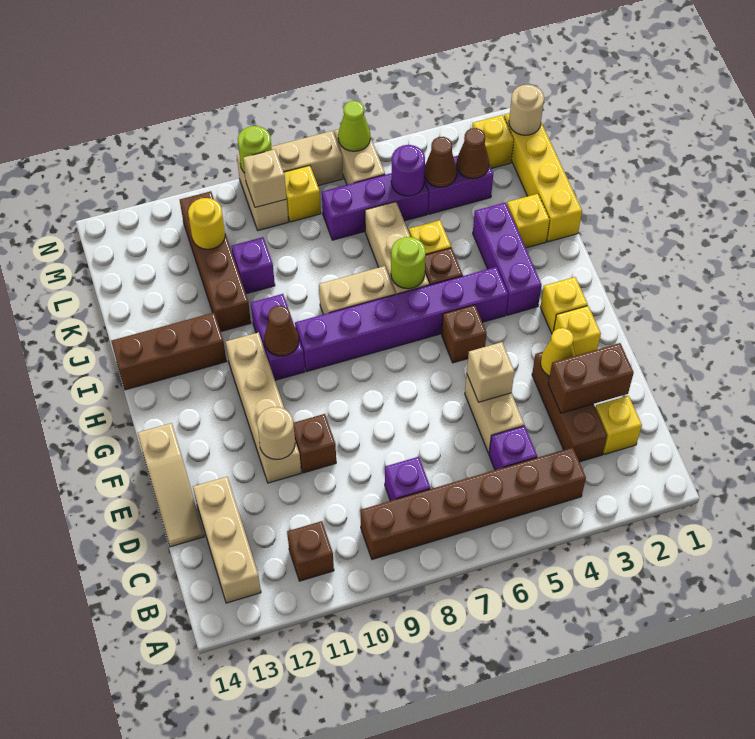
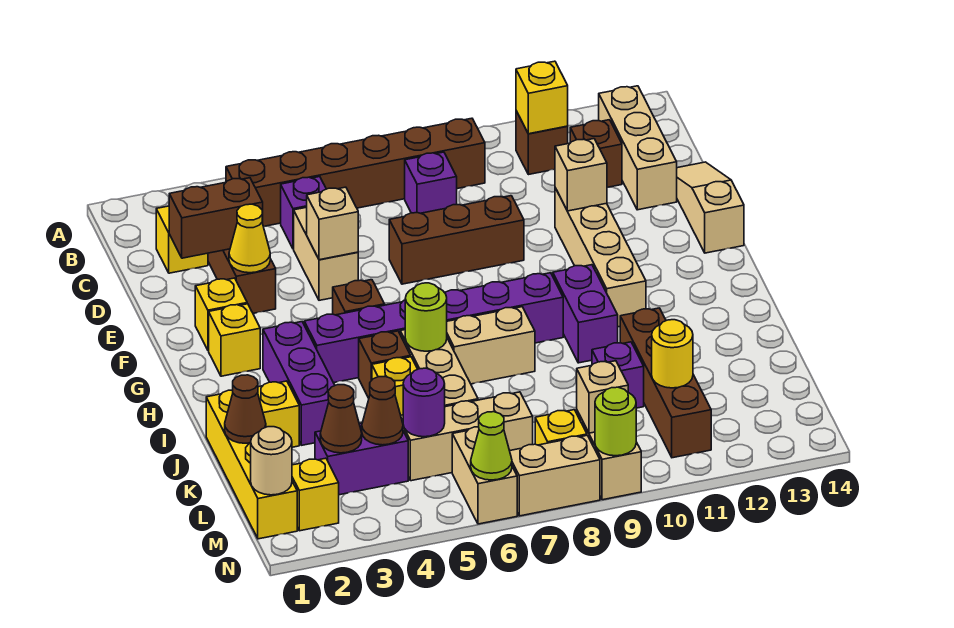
none -> yellow 1x1 brick [516,61,568,134]
brown 1x1 brick [293,414,336,473] -> brown 1x1 brick moved to [570,120,622,187]
tan 1x1 round brick [257,407,295,459] -> tan 1x1 brick [555,139,607,211]
brown 1x1 cone [264,306,299,356] -> brown 1x1 cone moved to [225,375,266,443]
brown 1x3 brick [111,313,227,390] -> brown 1x3 brick moved to [389,196,524,284]
purple 1x3 brick [322,173,429,240] -> tan 1x3 brick [401,392,533,481]

